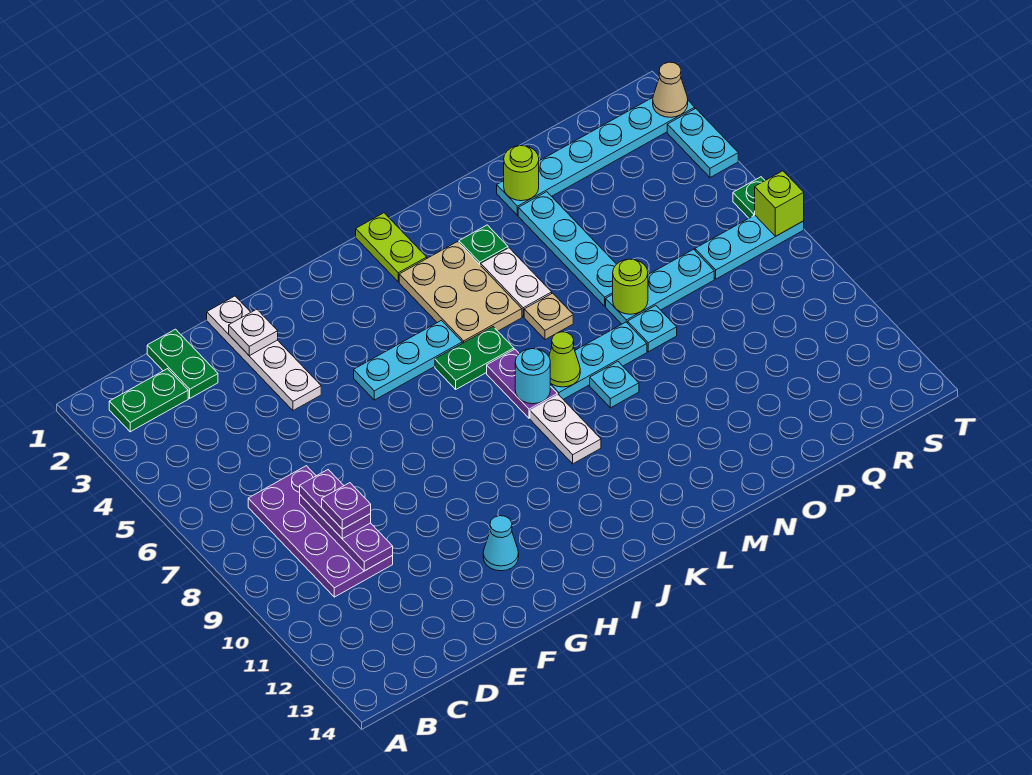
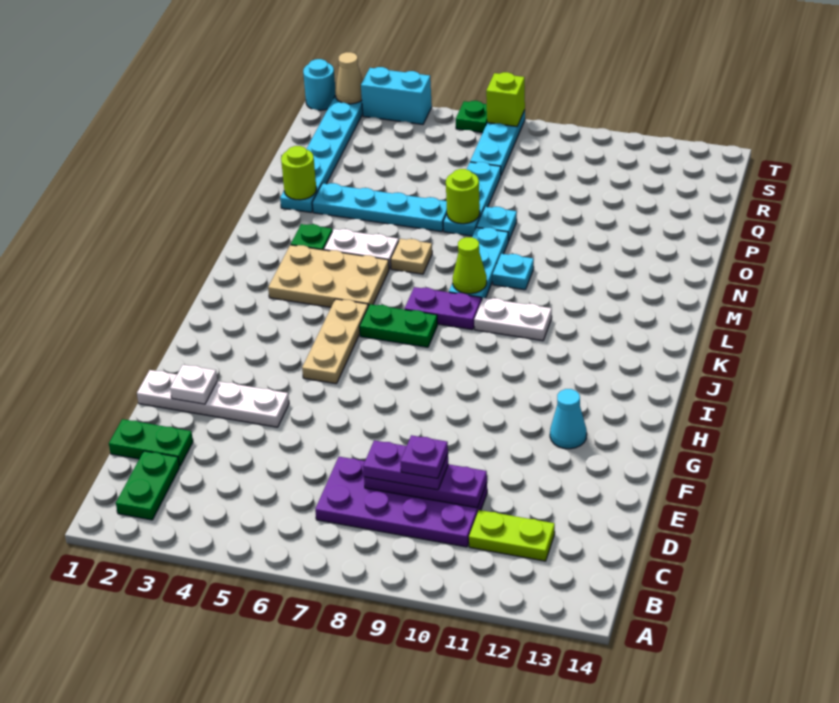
cyan 1x3 plate [354,320,462,400] -> tan 1x3 plate [302,299,368,384]
green 1x2 plate [435,327,514,389] -> green 1x2 plate turned to [359,304,438,347]
lime 1x2 plate [356,213,427,282] -> lime 1x2 plate moved to [469,510,555,561]
cyan 1x1 round brick [515,349,550,404] -> cyan 1x1 round brick moved to [303,59,335,110]
cyan 1x2 plate [667,108,738,178] -> cyan 1x2 brick [361,67,432,124]

